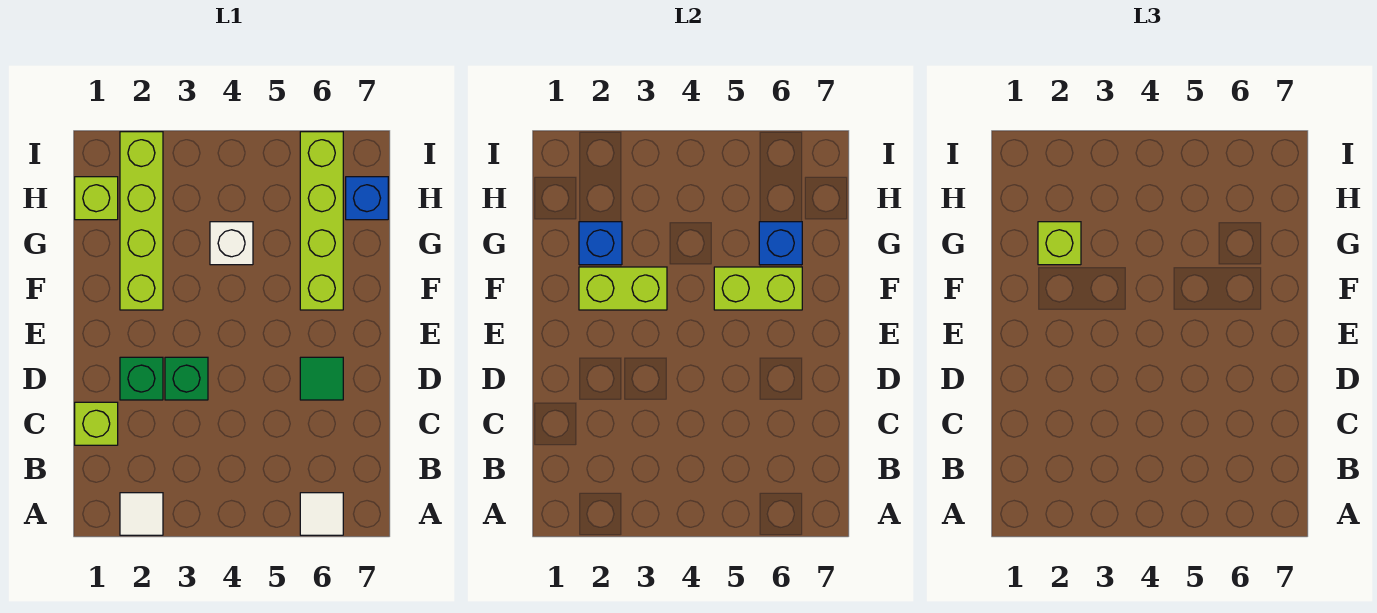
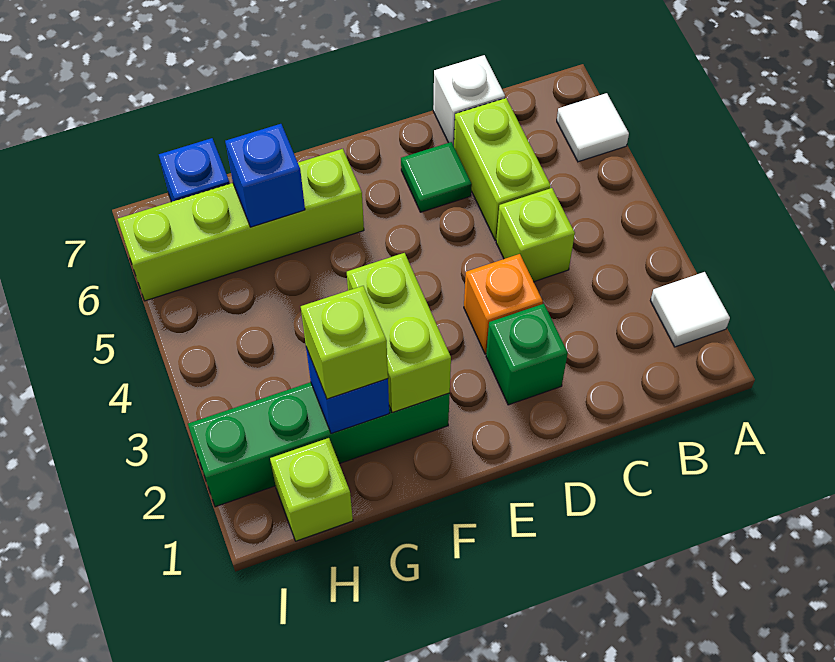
lime 1x1 brick [75,402,118,445] -> lime 1x1 brick moved to [496,188,575,282]
green 1x1 brick [165,357,208,400] -> orange 1x1 brick [464,254,543,354]
lime 1x4 brick [120,132,163,310] -> green 1x4 brick [188,382,450,507]
lime 1x2 brick [714,267,802,310] -> lime 1x2 brick moved to [454,98,551,240]
white 1x1 brick [210,222,253,265] -> white 1x1 brick moved to [433,55,505,146]

